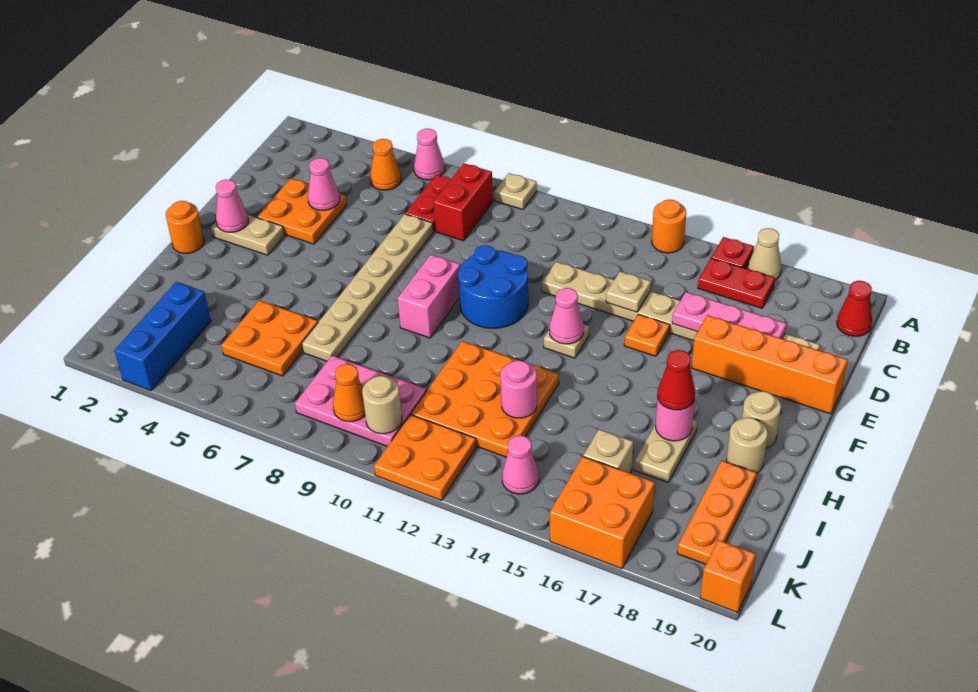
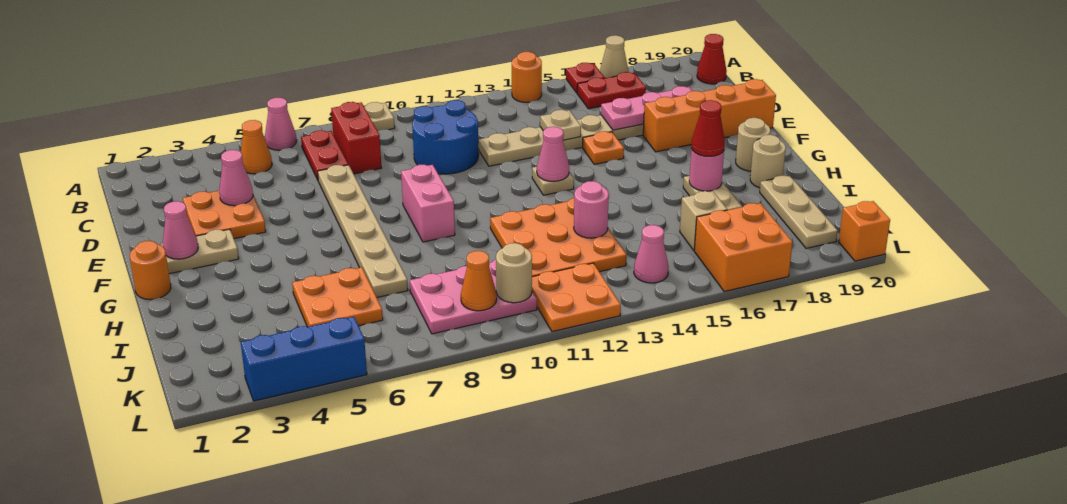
blue 2x2 round brick [458,245,528,328] -> blue 2x2 round brick moved to [412,100,479,174]
orange 1x3 plate [677,461,757,564] -> tan 1x3 plate [760,175,838,248]
blue 1x3 brick [114,282,211,391] -> blue 1x3 brick turned to [241,317,367,401]

